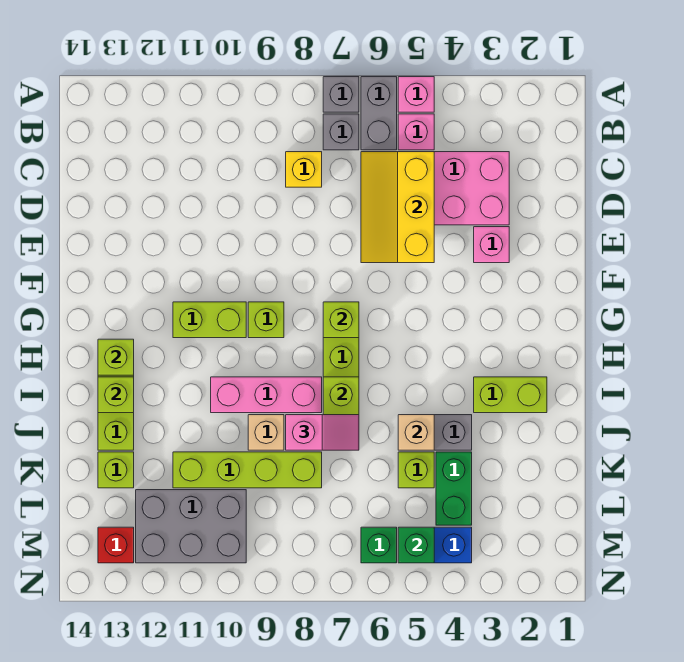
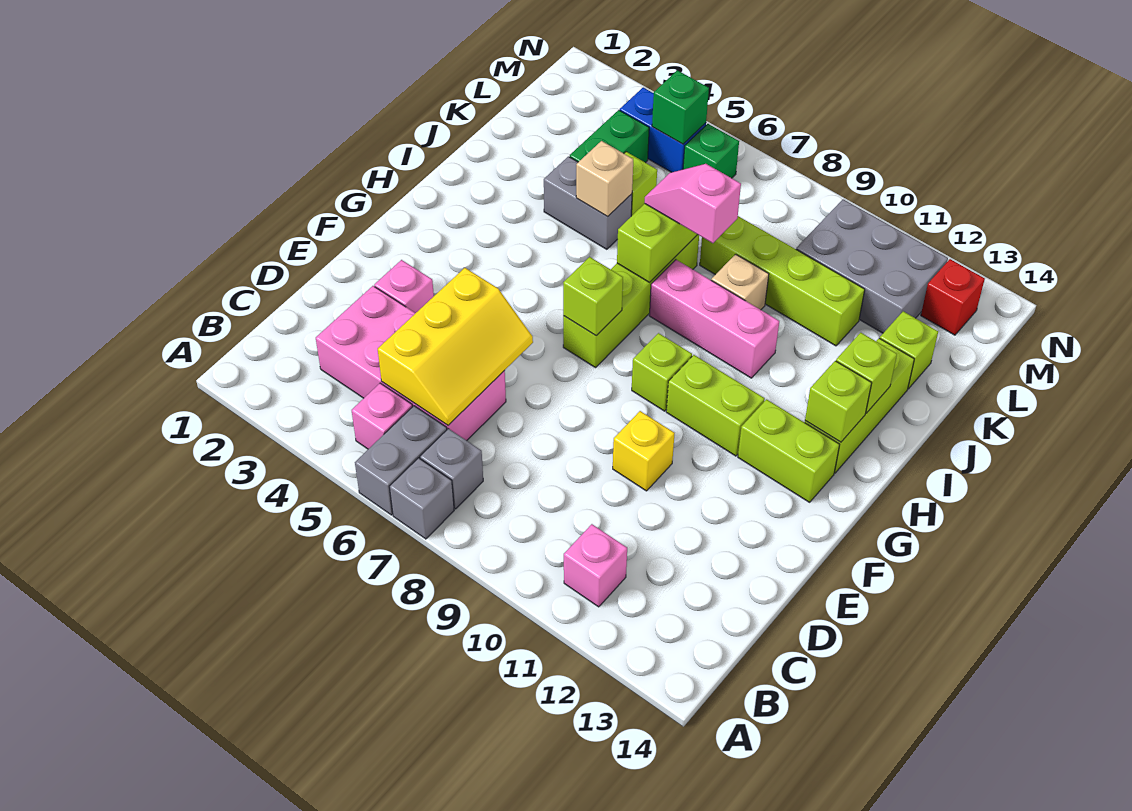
pink 1x1 brick [398,77,434,112] -> pink 1x1 brick moved to [564,524,627,607]
yellow 1x1 brick [286,152,322,187] -> yellow 1x1 brick moved to [613,411,675,491]
lime 1x2 brick [474,377,547,413] -> lime 1x2 brick moved to [738,399,840,502]

